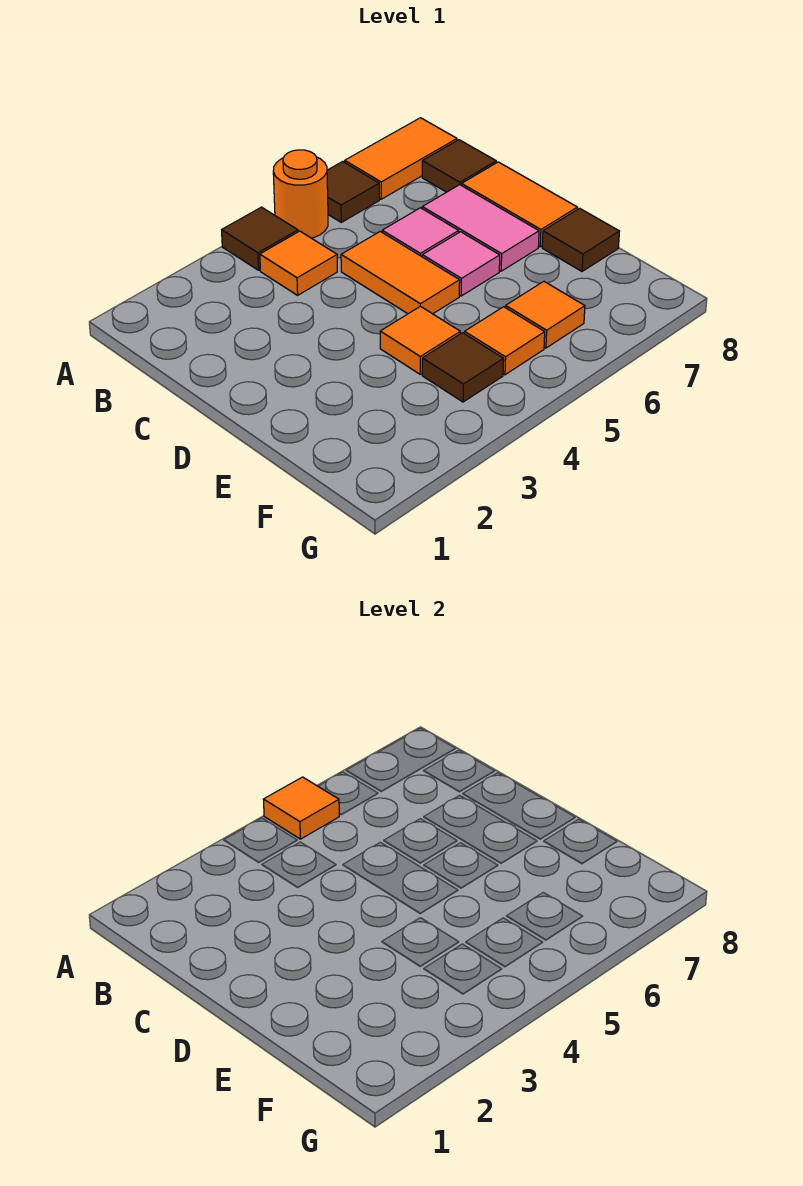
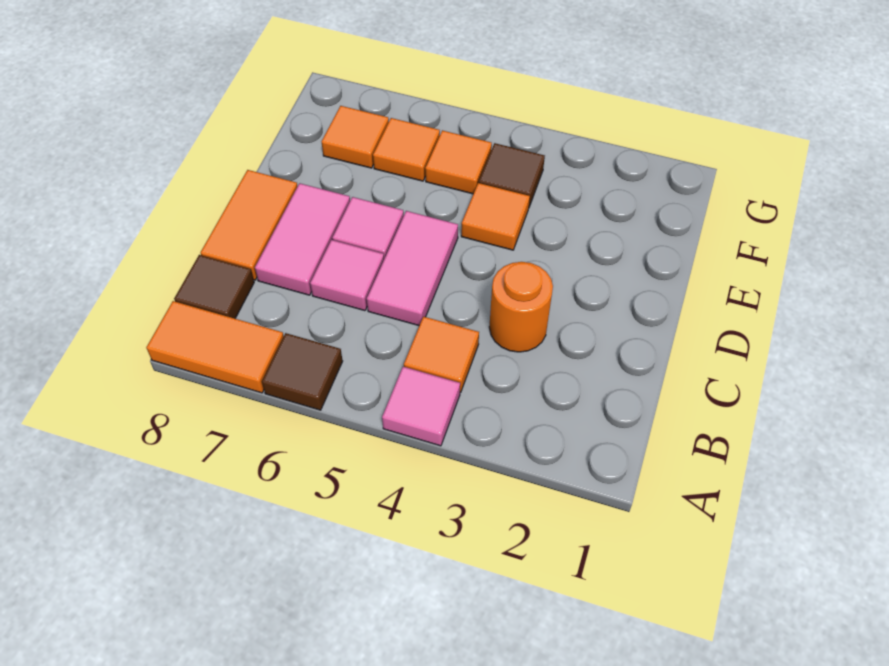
brown 1x1 tile [222,207,298,270] -> pink 1x1 tile [382,367,460,446]
orange 1x1 round brick [273,150,328,238] -> orange 1x1 round brick moved to [489,262,553,352]
orange 1x1 tile [263,777,339,839] -> orange 1x1 tile moved to [322,106,389,168]
orange 1x2 tile [341,232,460,314] -> pink 1x2 tile [367,211,458,326]
brown 1x1 tile [542,208,619,271] -> none

